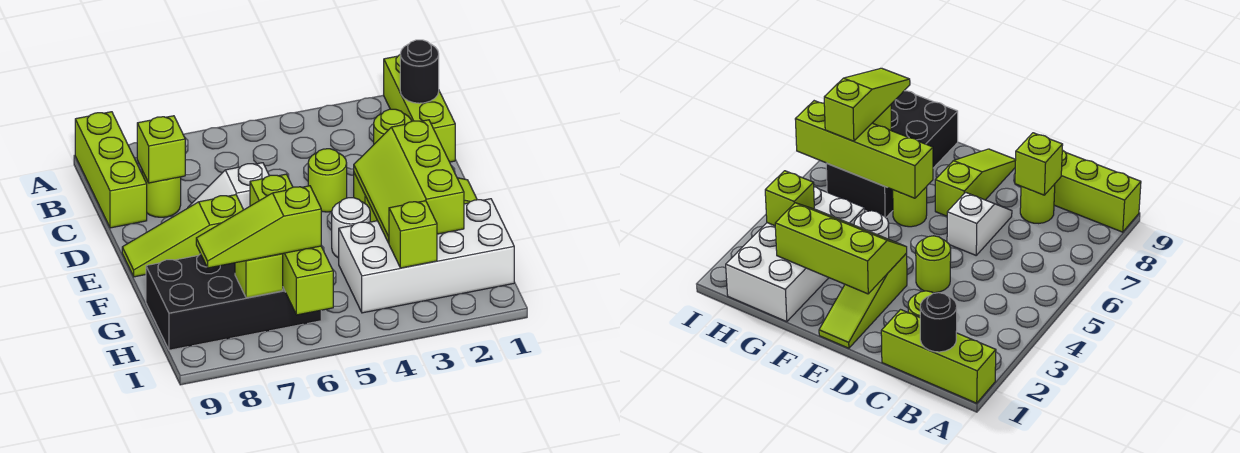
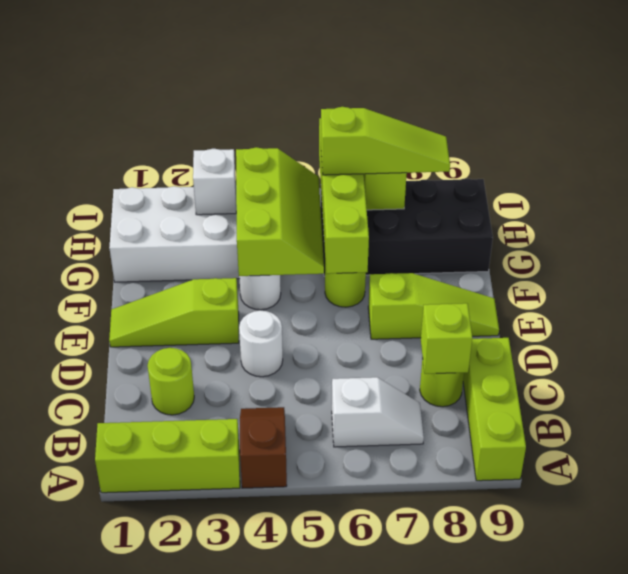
lime 1x3 brick [384,55,455,162] -> lime 1x3 brick turned to [95,419,240,493]
none -> brown 1x2 slope [240,407,287,488]
black 1x1 round brick [400,40,439,103] -> none
lime 1x1 round brick [308,149,347,212] -> white 1x1 round brick [239,310,283,377]
white 1x2 slope [188,163,269,210] -> white 1x2 slope moved to [332,377,424,447]
lime 2x3 slope [354,120,464,243] -> lime 2x3 slope moved to [236,147,324,276]
lime 1x1 brick [389,201,437,268] -> white 1x1 brick [193,149,236,215]

